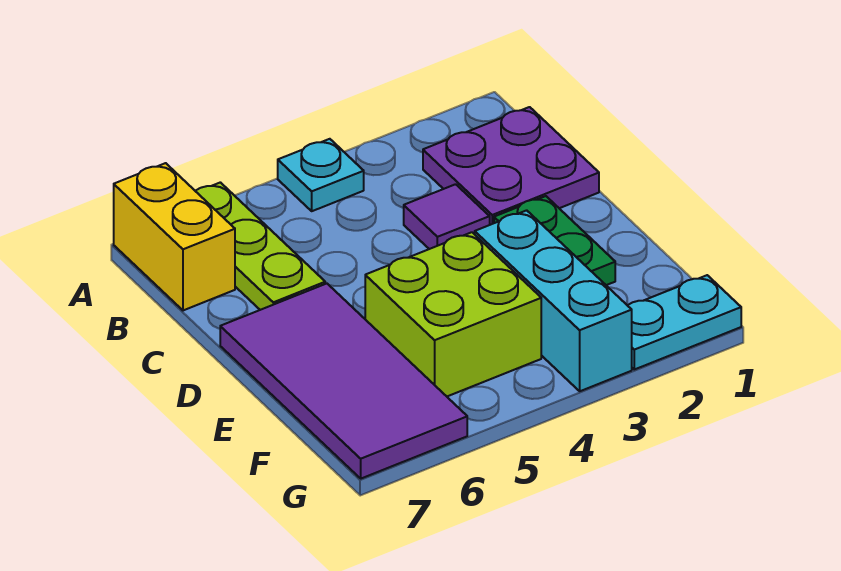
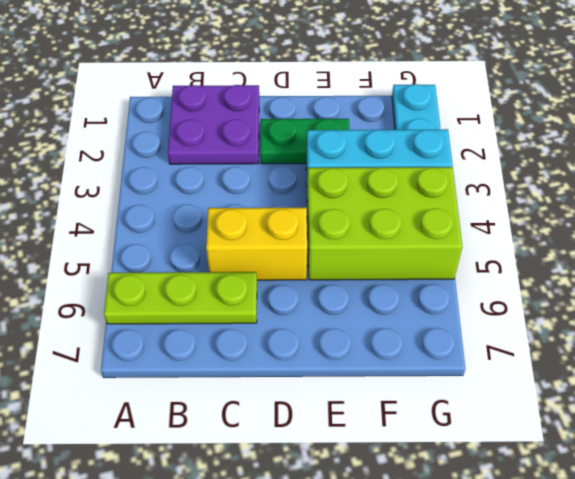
cyan 1x1 plate [278,139,364,211] -> none
yellow 1x2 brick [114,163,235,310] -> yellow 1x2 brick moved to [206,208,307,280]
purple 1x1 tile [404,184,490,249] -> none
purple 2x4 tile [220,284,467,479] -> none
lime 2x2 brick [365,232,541,396] -> lime 2x3 brick [307,167,462,280]

